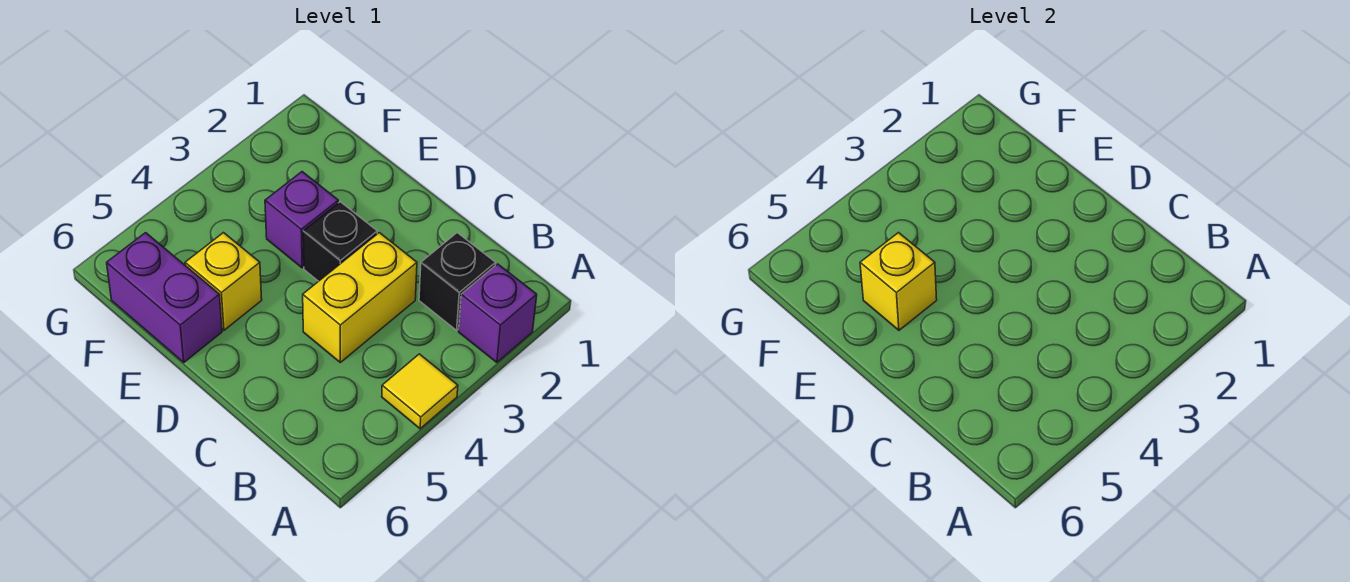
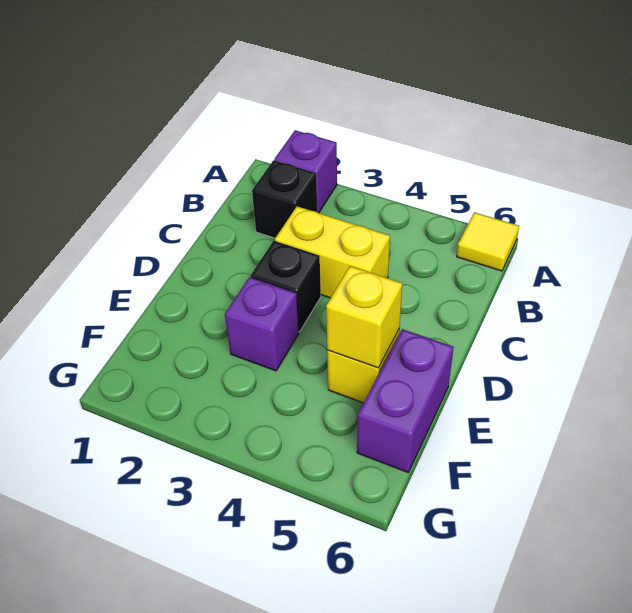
yellow 1x1 tile [382,354,458,429] -> yellow 1x1 tile moved to [457,212,519,271]

